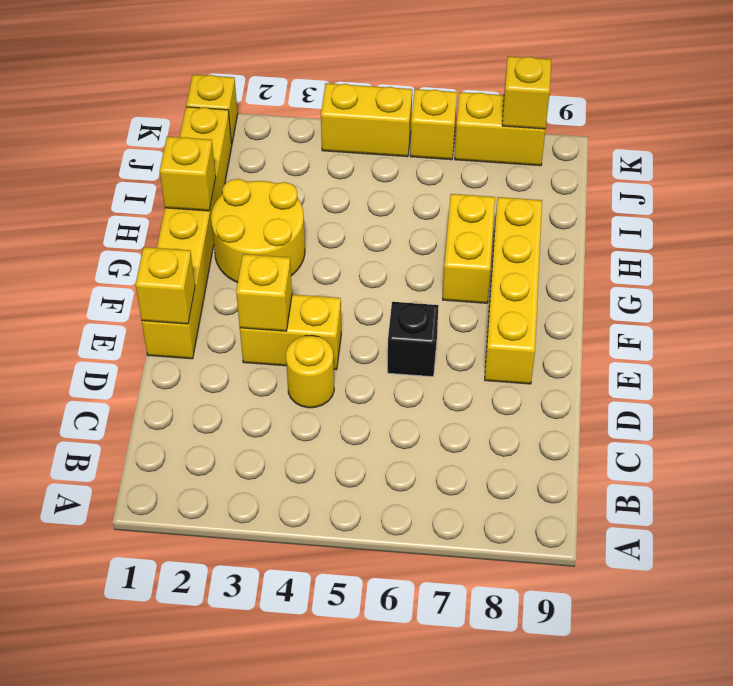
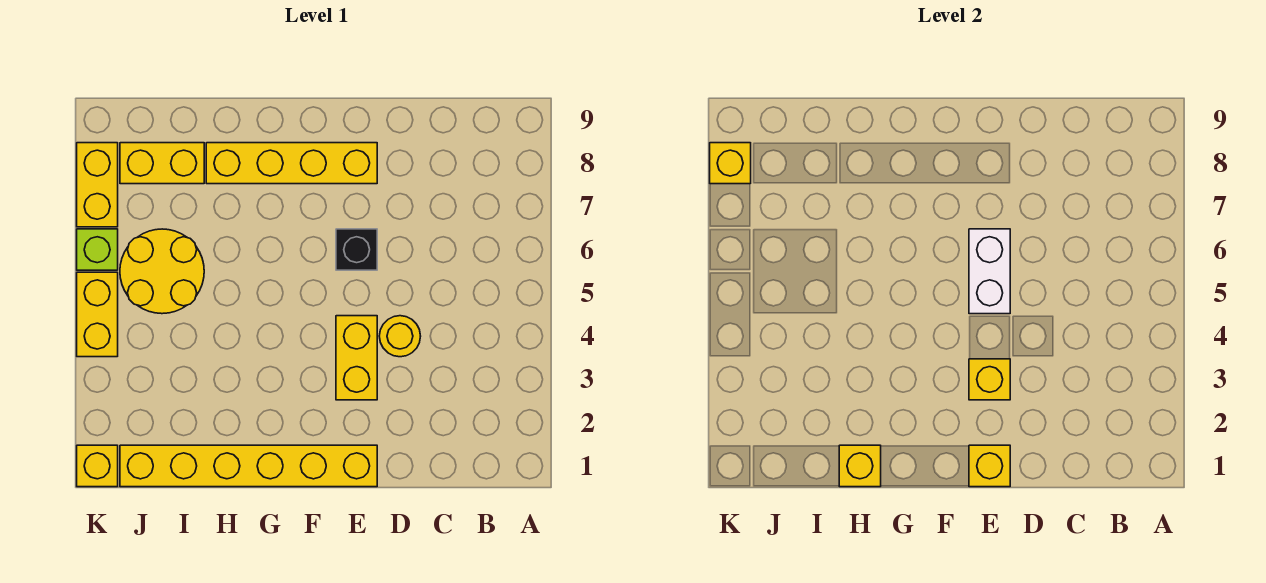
none -> white 1x2 brick [969,229,1010,314]
yellow 2x2 round brick [211,179,305,283] -> yellow 2x2 round brick moved to [120,229,204,314]
yellow 1x2 brick [443,194,495,303] -> yellow 1x2 brick moved to [120,143,204,184]
yellow 1x1 brick [410,89,457,160] -> lime 1x1 brick [77,229,118,270]

